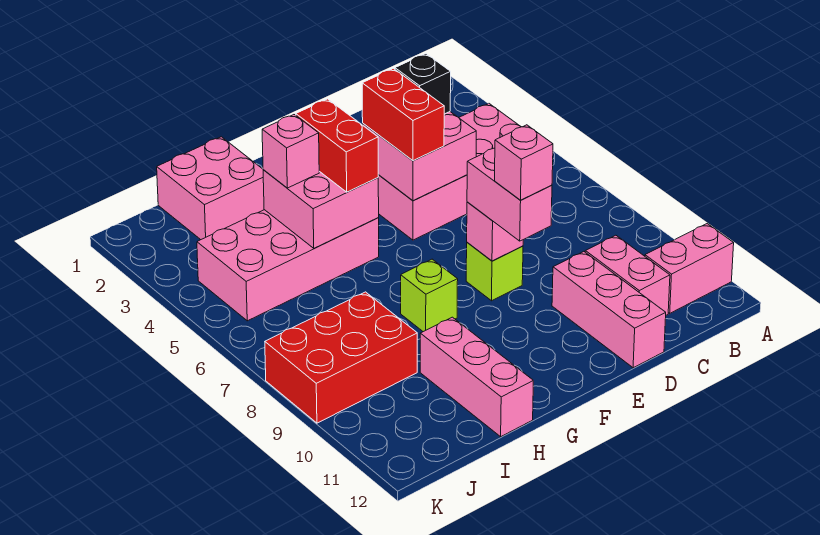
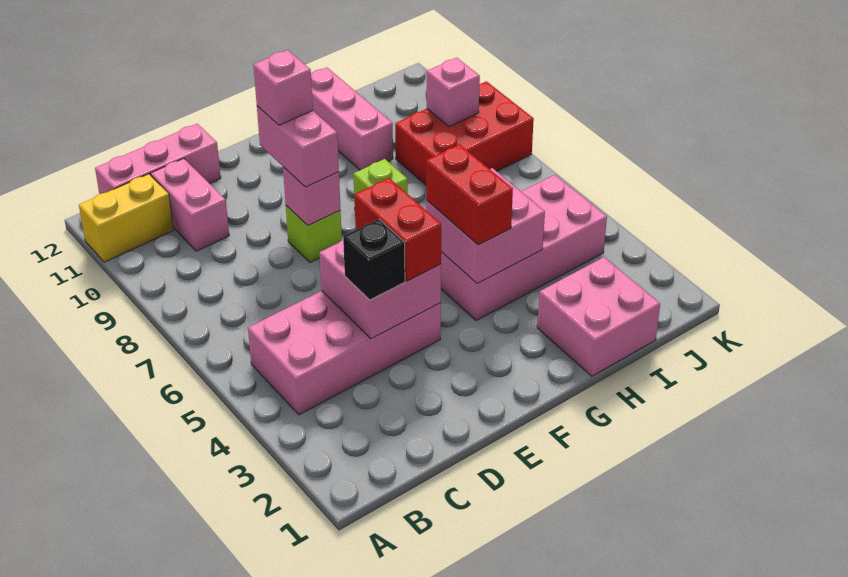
pink 1x2 brick [645,224,734,313] -> yellow 1x2 brick [79,174,173,262]
pink 1x3 brick [552,252,666,368] -> pink 1x3 brick turned to [95,124,221,194]
pink 1x1 brick [262,115,319,188] -> pink 1x1 brick moved to [427,58,480,127]

